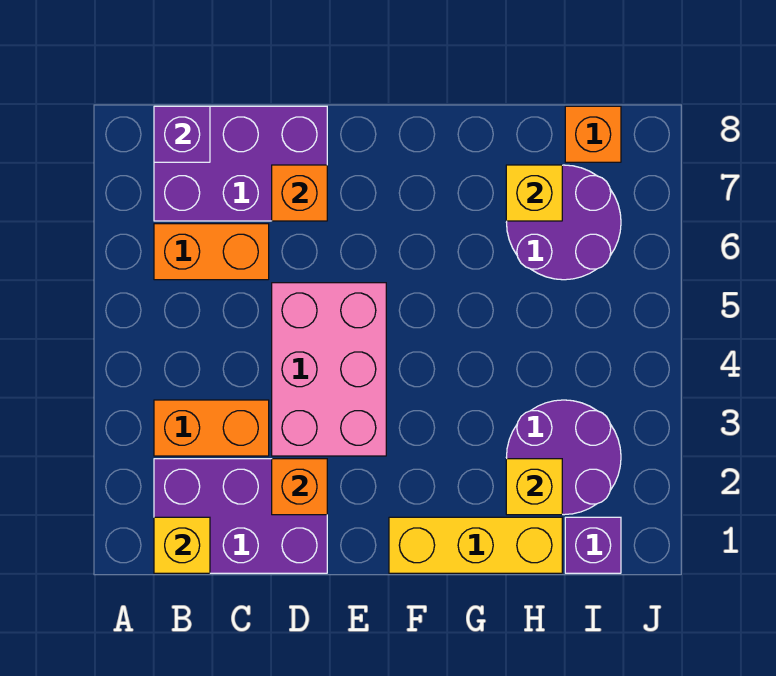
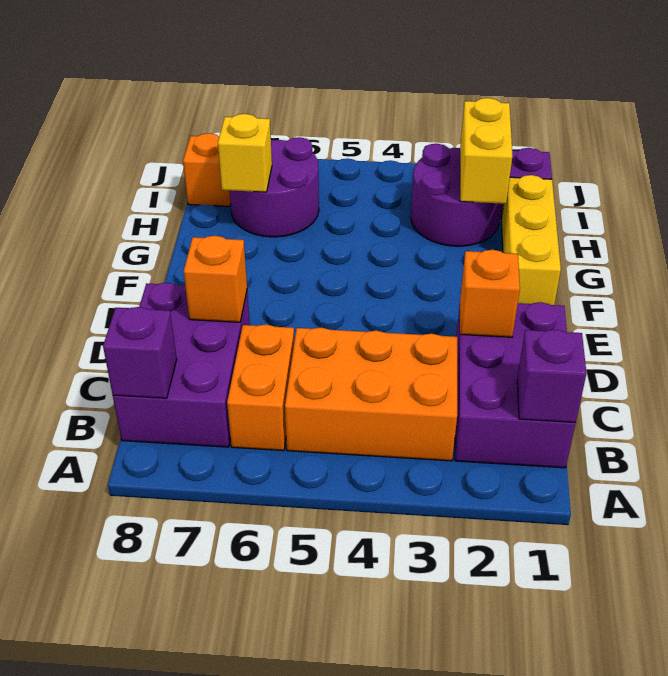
yellow 1x1 brick [154,517,210,573] -> purple 1x1 brick [517,330,587,422]
orange 1x2 brick [154,400,269,456] -> orange 2x3 brick [285,327,457,461]
pink 2x3 brick [272,283,386,456] -> none
yellow 1x1 brick [506,459,562,515] -> yellow 1x2 brick [460,98,512,204]

